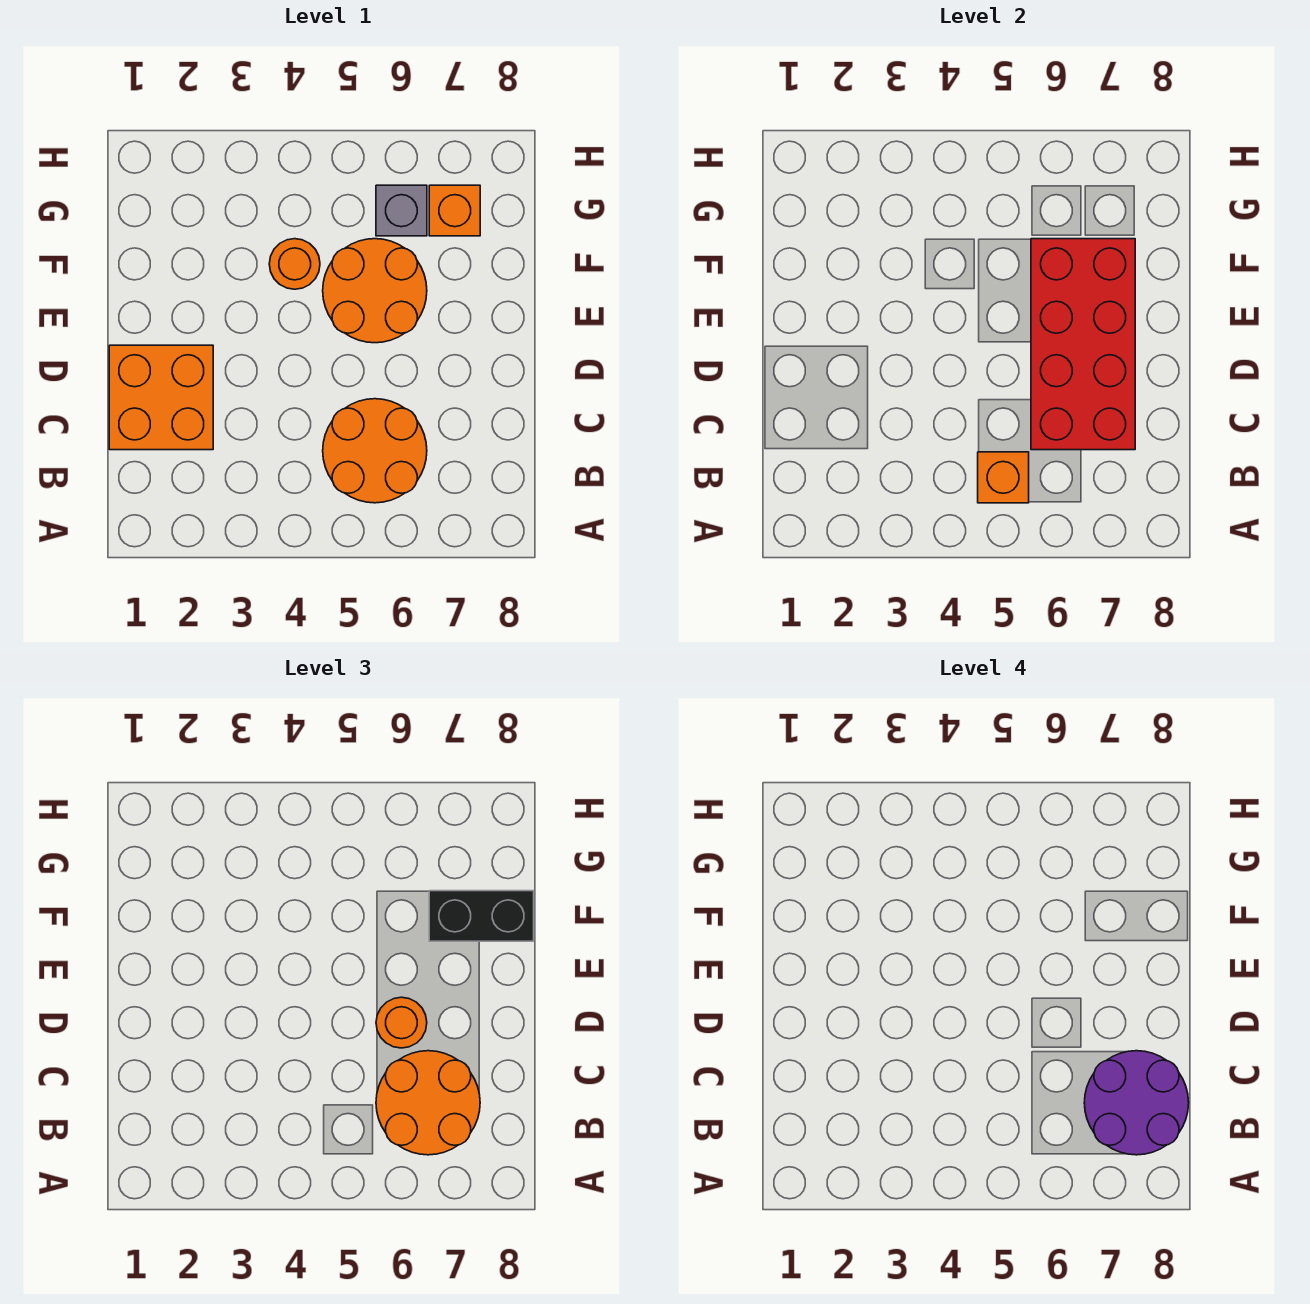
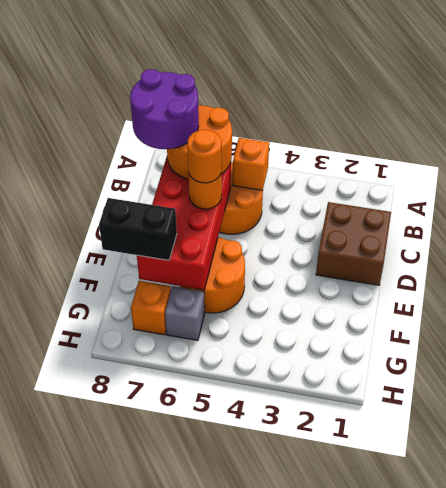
orange 2x2 brick [109,345,213,450] -> brown 2x2 brick [316,202,391,285]
orange 1x1 round brick [269,239,320,289] -> orange 1x1 round brick moved to [187,130,221,183]

